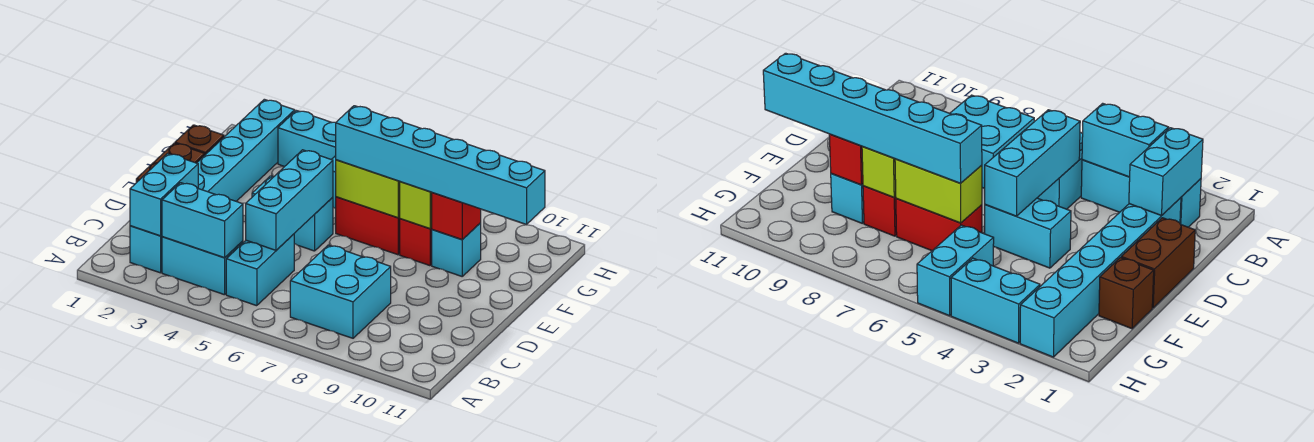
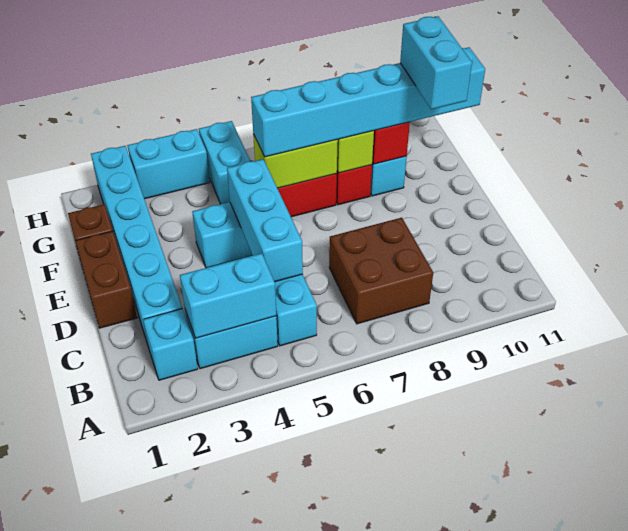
cyan 1x2 brick [130,153,198,236] -> cyan 1x2 brick moved to [400,16,472,109]
cyan 2x2 brick [290,245,391,338] -> brown 2x2 brick [329,218,433,324]

